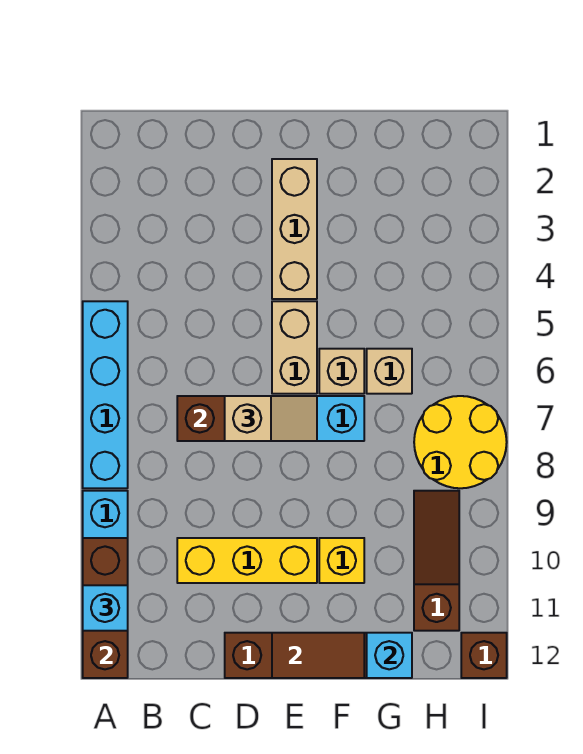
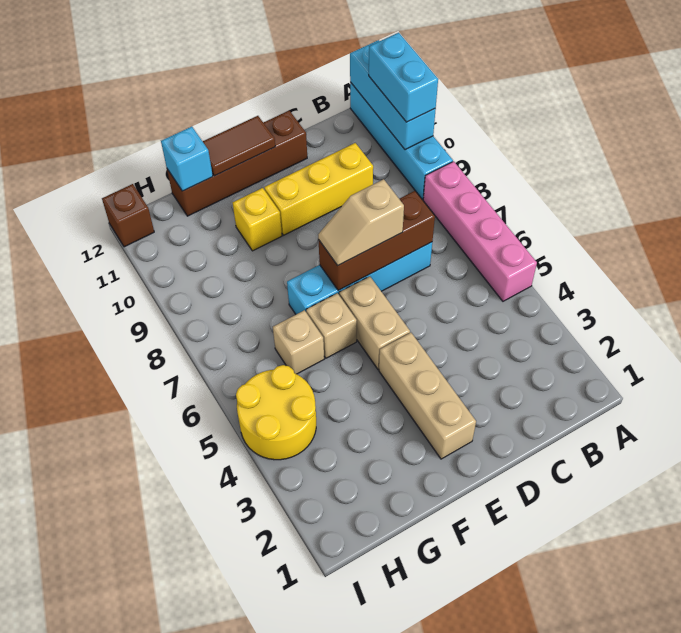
cyan 1x4 brick [83,301,128,488] -> pink 1x4 brick [423,161,537,301]
brown 1x3 brick [83,538,128,678] -> cyan 1x3 brick [350,40,436,150]
cyan 1x1 brick [83,585,128,631] -> cyan 1x2 brick [369,33,438,122]
yellow 2x2 round brick [414,396,507,488] -> yellow 2x2 round brick moved to [236,365,316,460]
brown 1x3 slope [414,491,459,631] -> none

